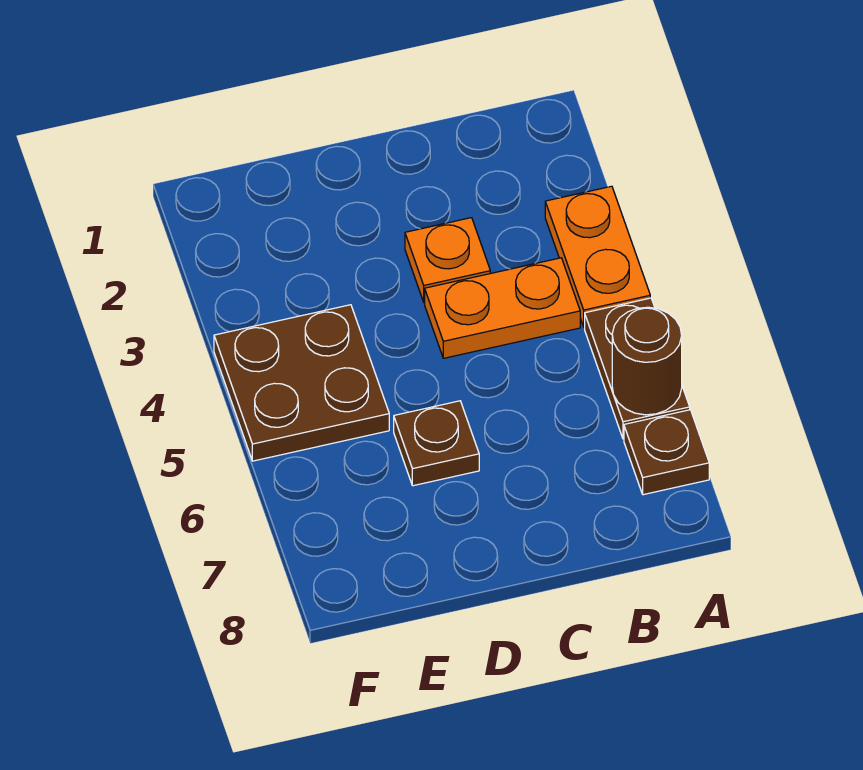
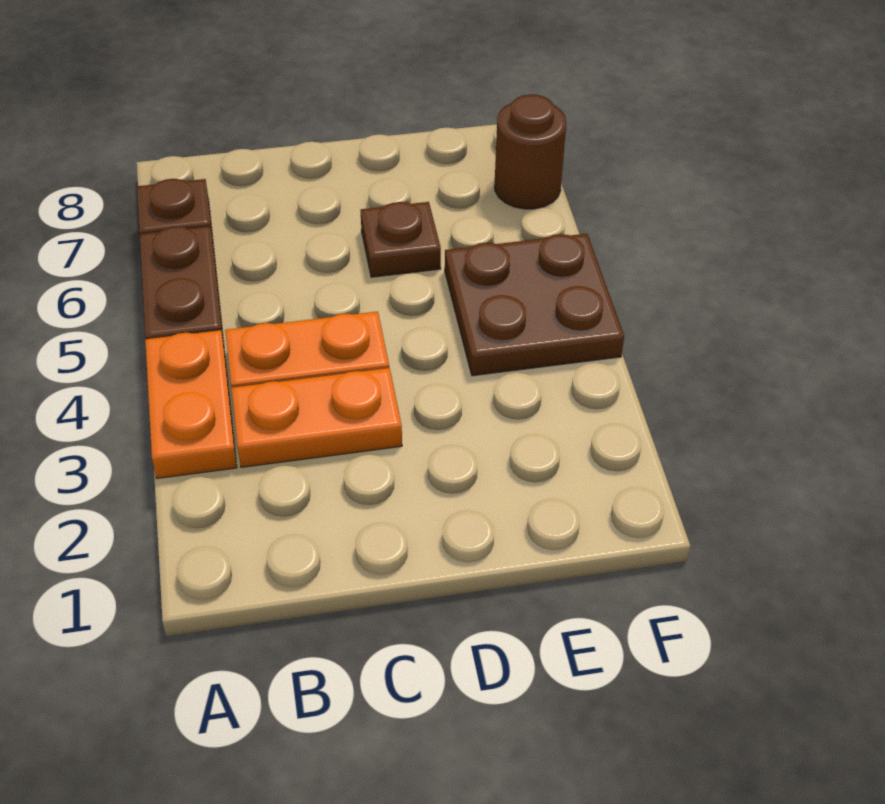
brown 1x1 round brick [612,307,682,415] -> brown 1x1 round brick moved to [495,94,566,209]
orange 1x1 plate [405,218,490,302] -> orange 1x2 plate [231,368,402,467]

